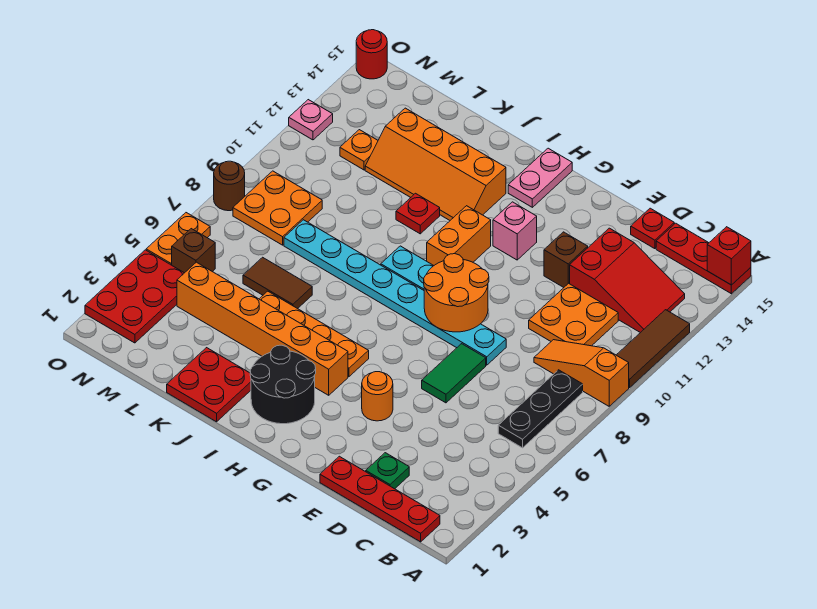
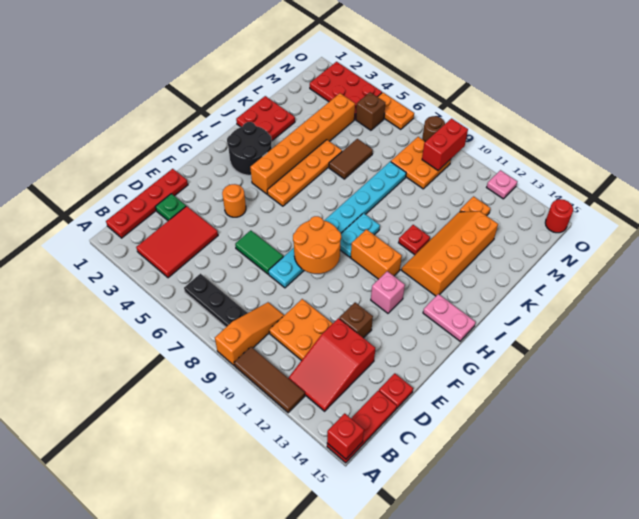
none -> red 2x3 tile [136,206,218,278]
none -> red 1x2 brick [422,119,468,170]

